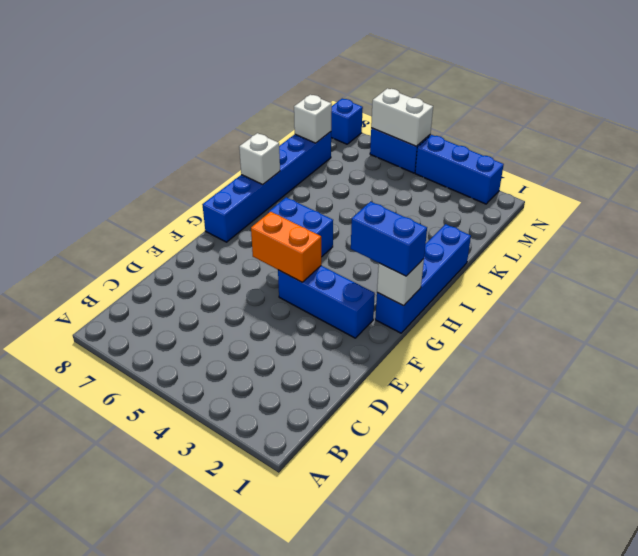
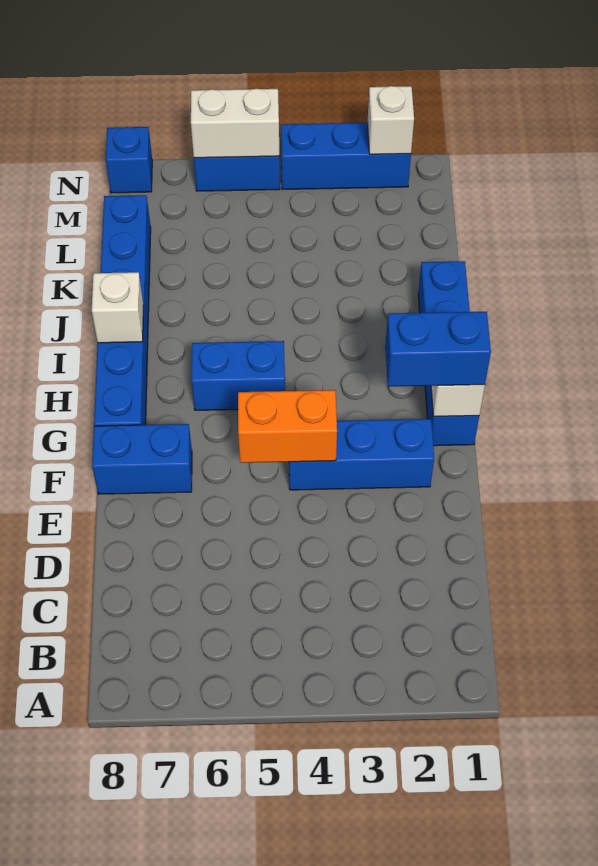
none -> blue 1x2 brick [92,424,192,494]
white 1x1 brick [294,95,332,143] -> white 1x1 brick moved to [367,86,414,154]

